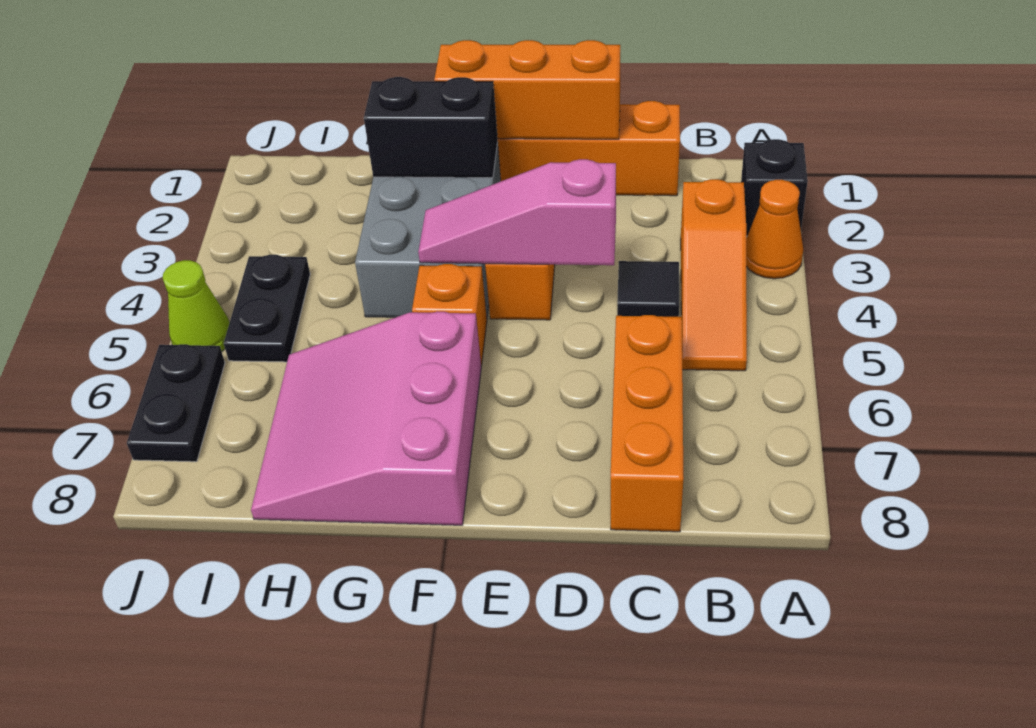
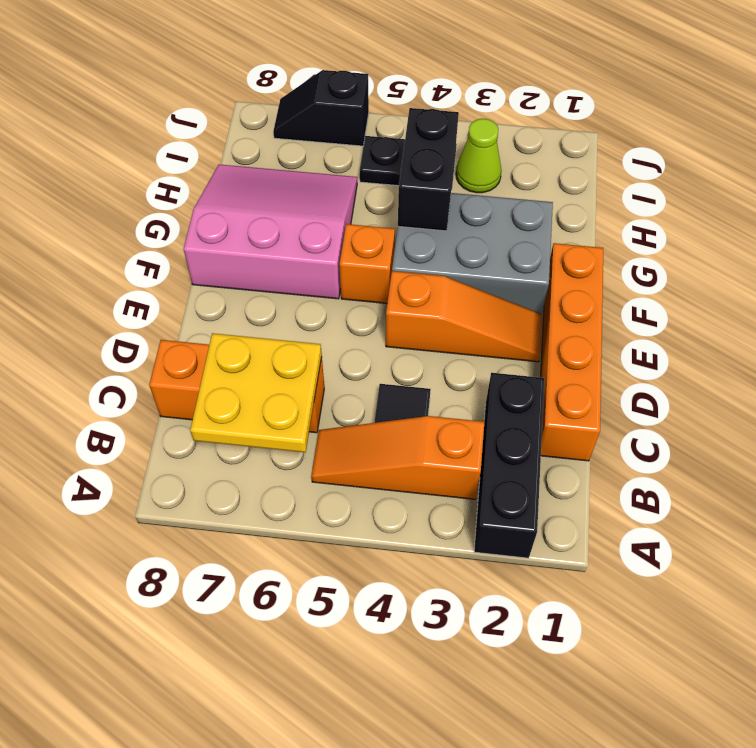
black 1x1 brick [741,139,808,236] -> black 1x3 brick [474,373,545,558]
orange 1x1 cone [746,180,803,279] -> none
none -> yellow 2x2 plate [190,333,322,452]
orange 1x3 brick [434,40,620,139] -> none
pink 1x3 slope [418,159,616,265] -> none
black 1x2 brick [364,77,498,178] -> black 1x2 brick moved to [398,108,459,231]
lime 1x1 cone [163,260,230,351] -> lime 1x1 cone moved to [456,119,502,193]
black 1x2 plate [127,344,225,462] -> black 1x2 slope [273,70,369,146]

